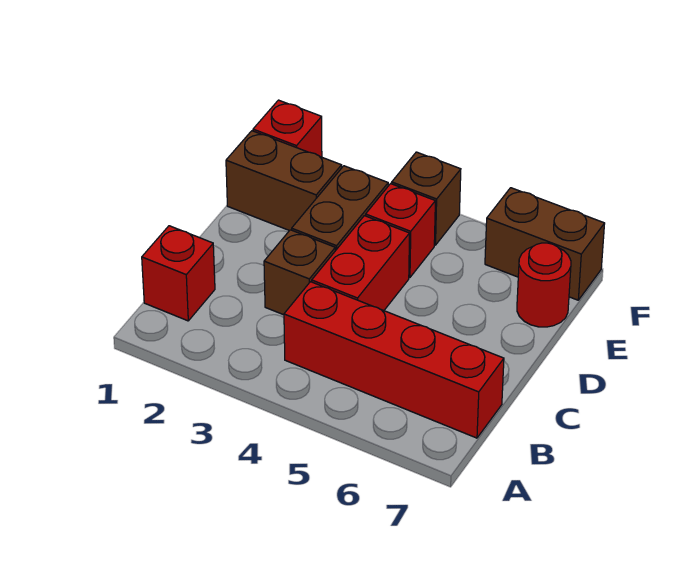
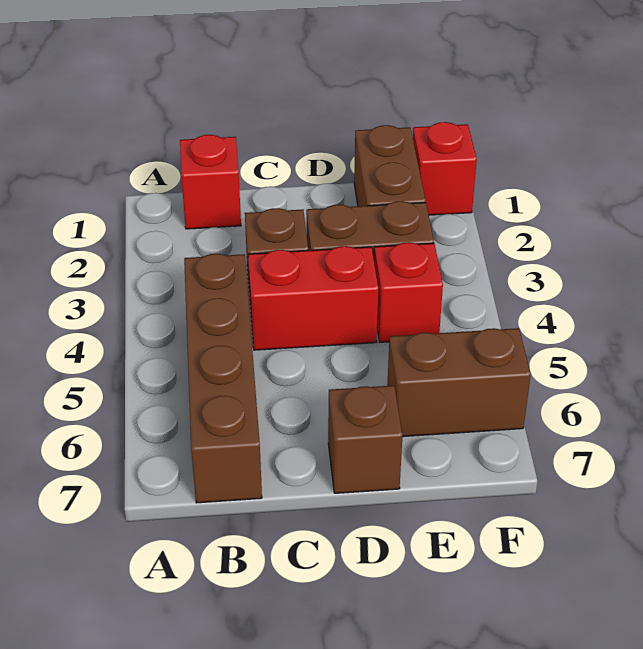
red 1x4 brick [284,282,504,438] -> brown 1x4 brick [184,254,262,503]
red 1x1 round brick [517,243,571,327] -> none
brown 1x1 brick [392,152,461,245] -> brown 1x1 brick moved to [328,385,403,493]
brown 1x2 brick [485,188,605,300] -> brown 1x2 brick turned to [387,328,531,437]

